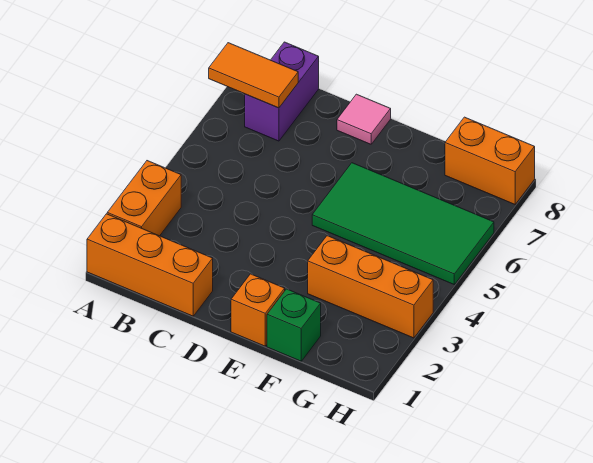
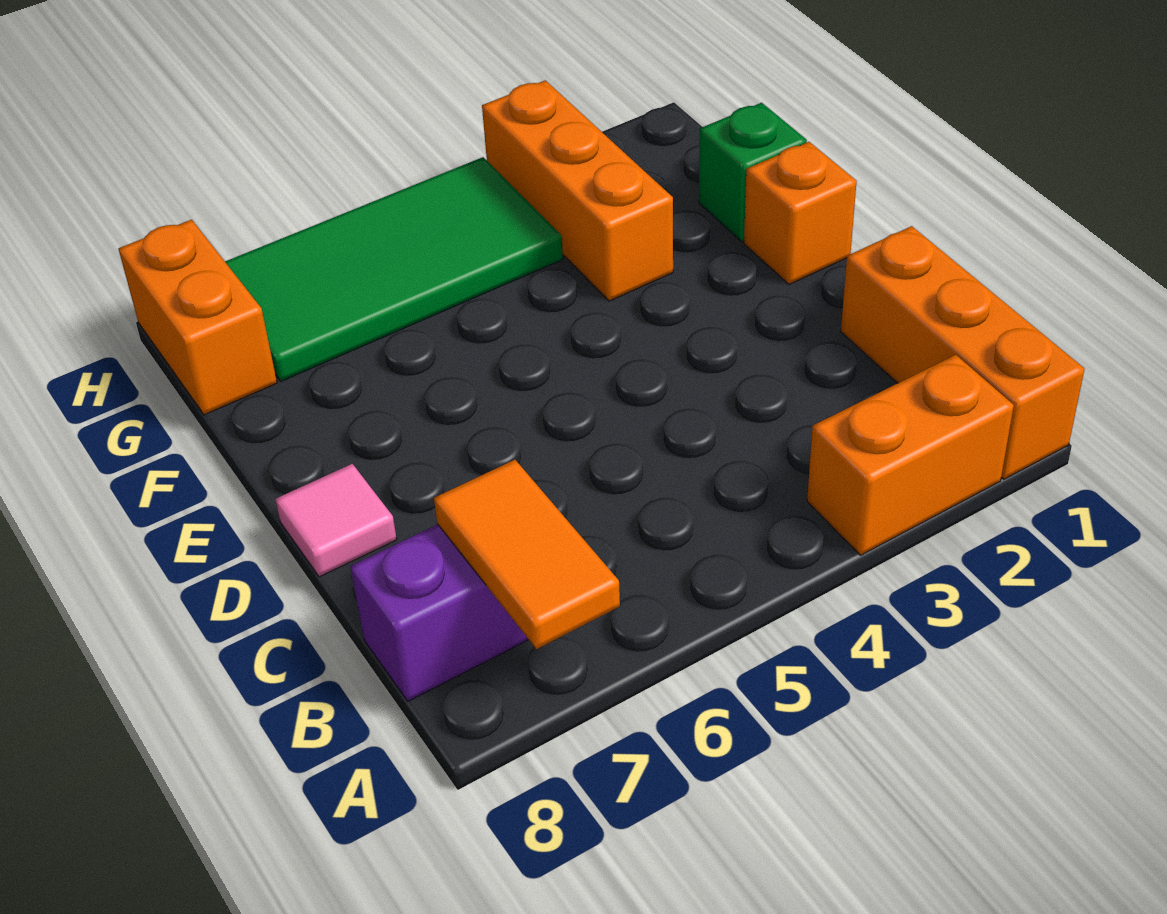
green 2x4 tile [312,163,494,284] -> green 2x4 tile turned to [225,157,563,381]

